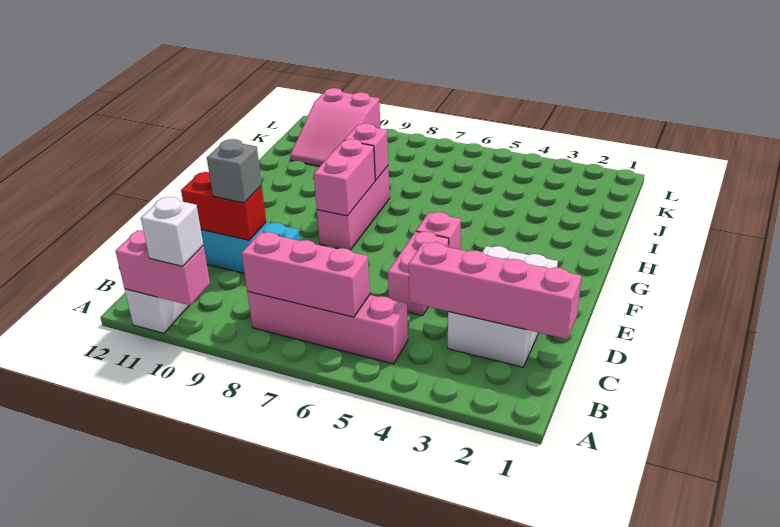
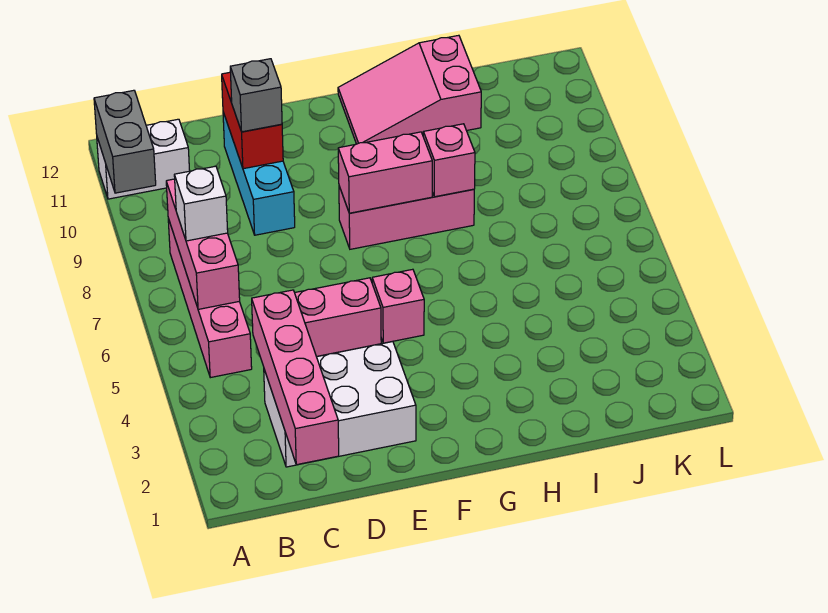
pink 1x2 brick [116,230,210,305] -> grey 1x2 brick [94,90,156,193]
white 1x1 brick [141,197,203,266] -> white 1x1 brick moved to [174,166,228,241]
pink 2x3 slope [290,88,380,166] -> pink 2x3 slope moved to [338,35,481,144]

